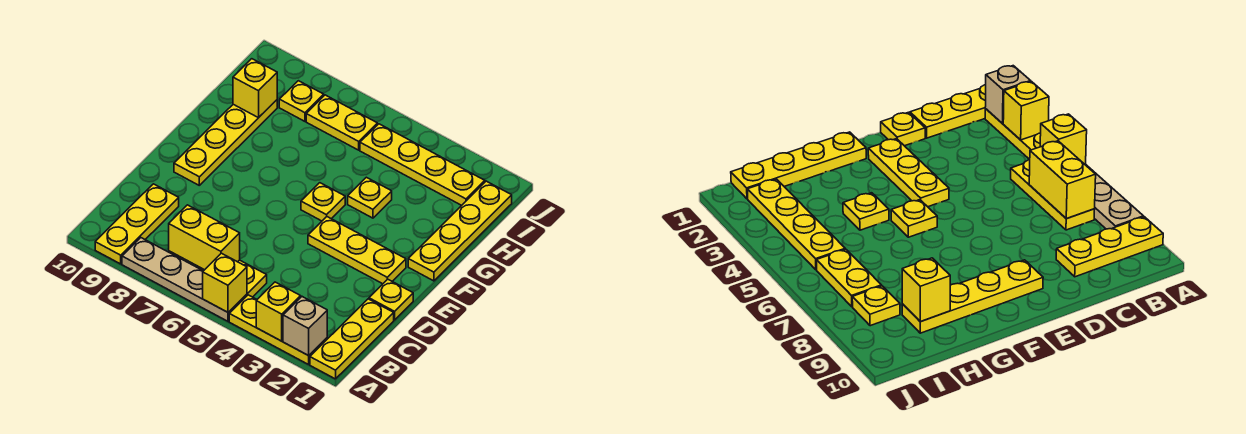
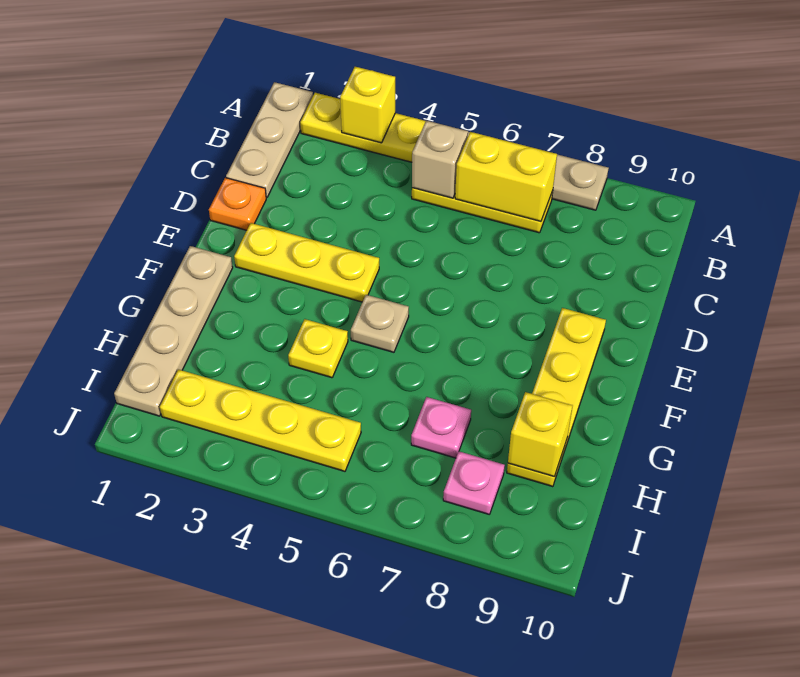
yellow 1x3 plate [310,299,394,379] -> tan 1x3 plate [226,82,313,198]
tan 1x1 brick [283,297,327,356] -> tan 1x1 brick moved to [412,121,468,198]
yellow 1x1 brick [203,253,247,312] -> none
yellow 1x3 plate [95,184,179,264] -> none
yellow 1x1 plate [369,279,413,320] -> orange 1x1 plate [209,178,266,230]
yellow 1x4 plate [408,181,512,281] -> tan 1x4 plate [114,246,233,416]
yellow 1x1 plate [301,183,345,221] -> tan 1x1 plate [351,295,409,352]
none -> pink 1x1 plate [411,397,471,458]
yellow 1x2 plate [306,95,377,150] -> none
yellow 1x1 plate [279,81,324,121] -> pink 1x1 plate [443,451,505,514]

